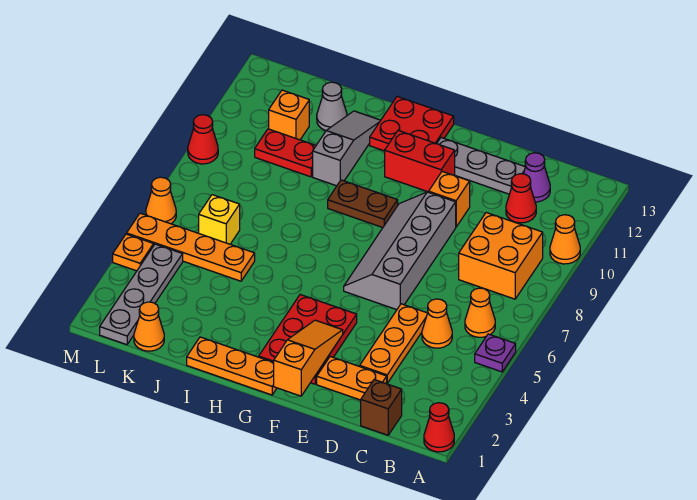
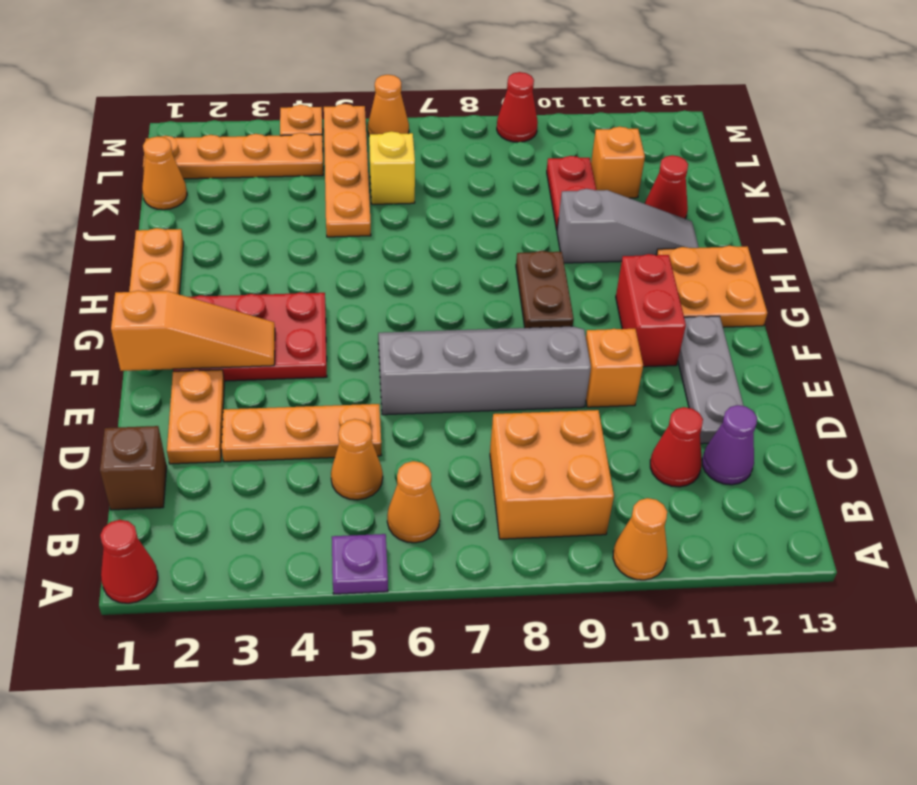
red 2x2 plate [370,97,454,151] -> orange 2x2 plate [656,246,767,327]
grey 1x1 cone [317,82,347,130] -> red 1x1 cone [645,155,688,219]
grey 1x4 plate [100,244,183,345] -> orange 1x4 plate [143,133,323,179]

